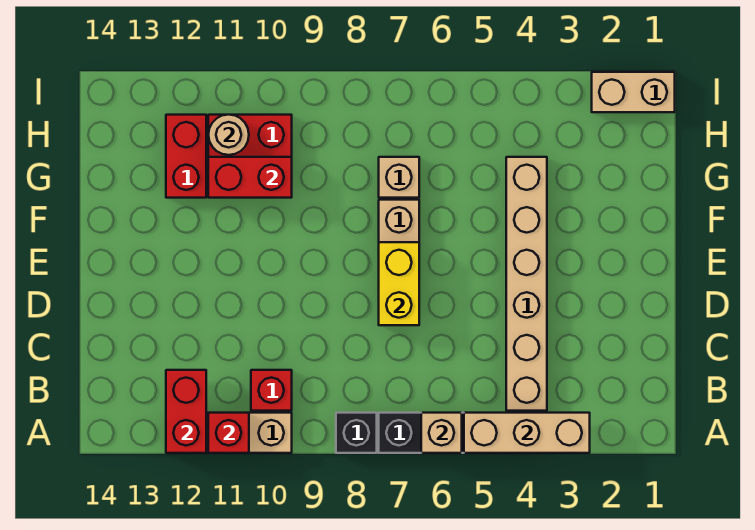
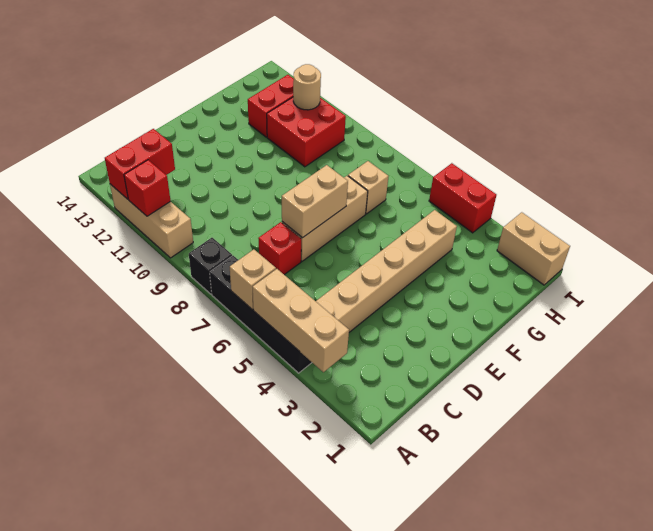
red 1x1 brick [251,370,292,411] -> red 1x1 brick moved to [258,222,301,275]
yellow 1x2 brick [379,242,419,325] -> tan 1x2 brick [282,165,348,238]
red 1x2 brick [208,157,292,198] -> red 1x2 brick moved to [429,163,496,233]

